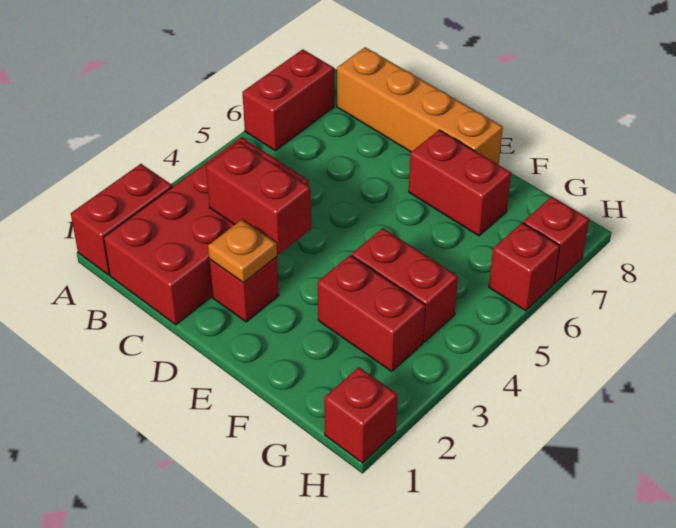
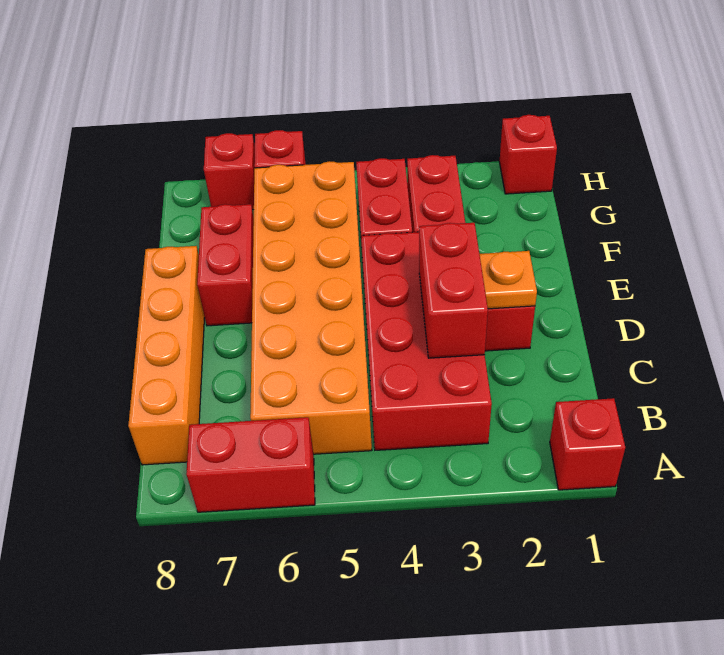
red 1x2 brick [71,164,172,275] -> red 1x1 brick [550,398,625,490]
red 2x4 brick [104,137,309,325] -> red 2x4 brick turned to [361,232,492,450]
none -> orange 2x6 brick [250,161,372,454]

